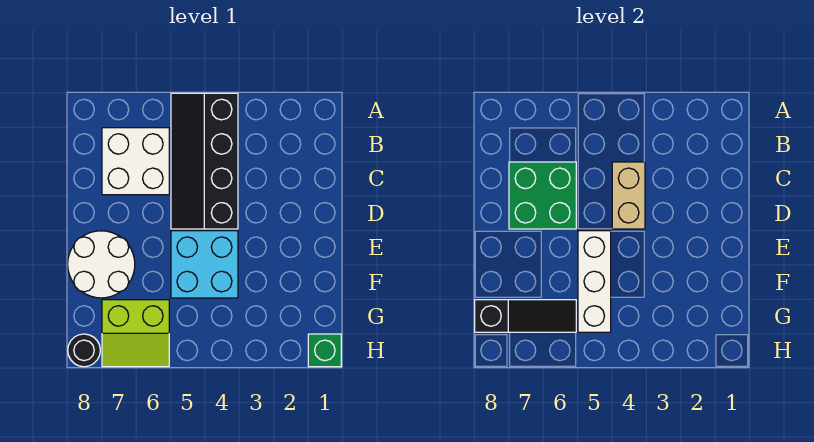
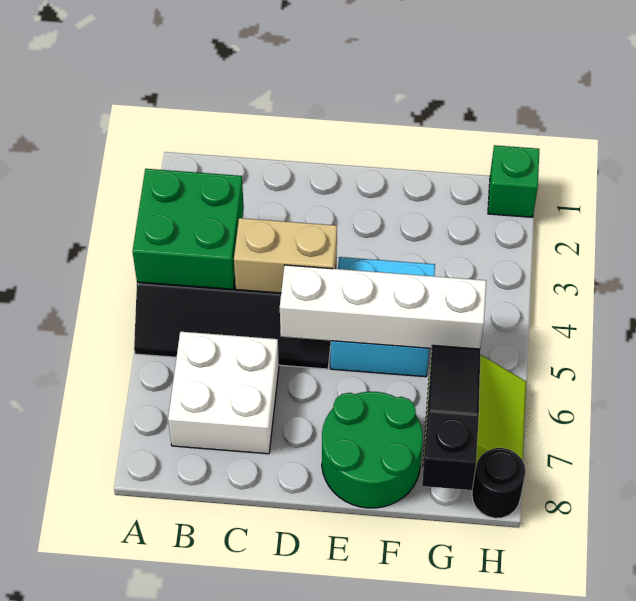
green 2x2 brick [509,162,576,229] -> green 2x2 brick moved to [133,169,244,289]
white 1x3 brick [578,231,611,332] -> white 1x4 brick [280,265,486,349]
white 2x2 round brick [68,231,135,298] -> green 2x2 round brick [322,392,423,508]

